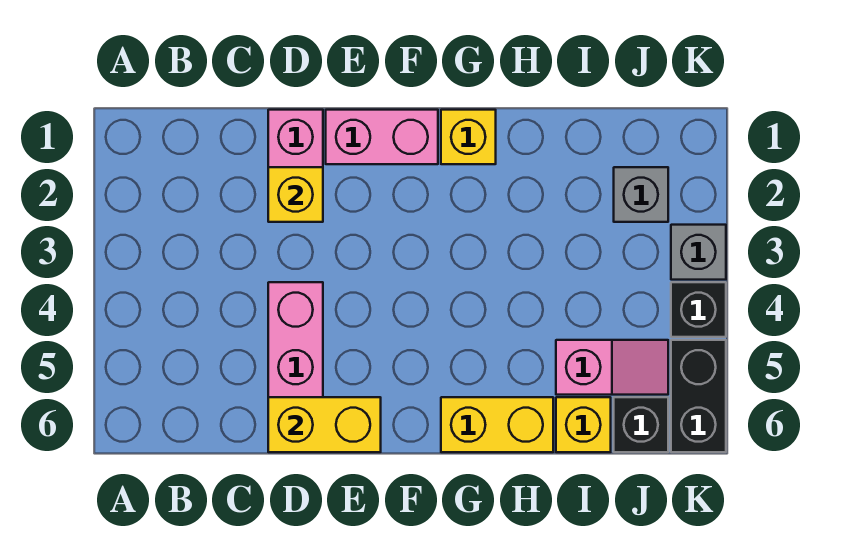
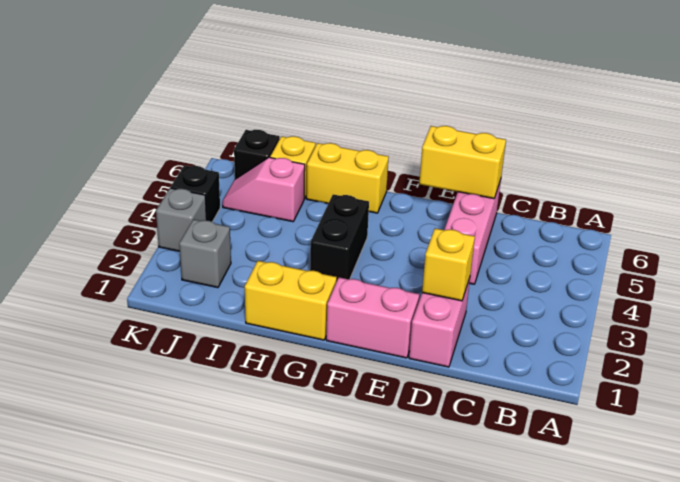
yellow 1x1 brick [441,110,496,164] -> yellow 1x2 brick [245,261,337,340]
black 1x2 brick [671,340,726,452] -> black 1x2 brick moved to [310,194,369,282]

